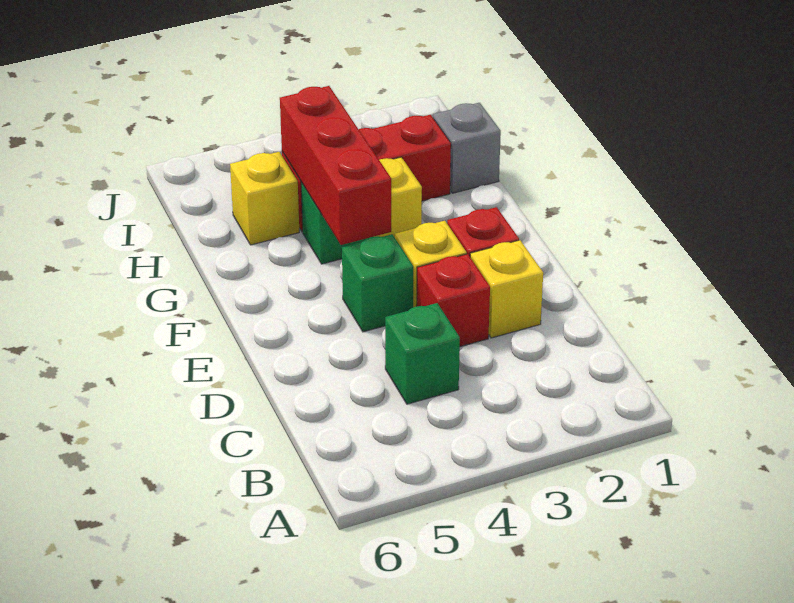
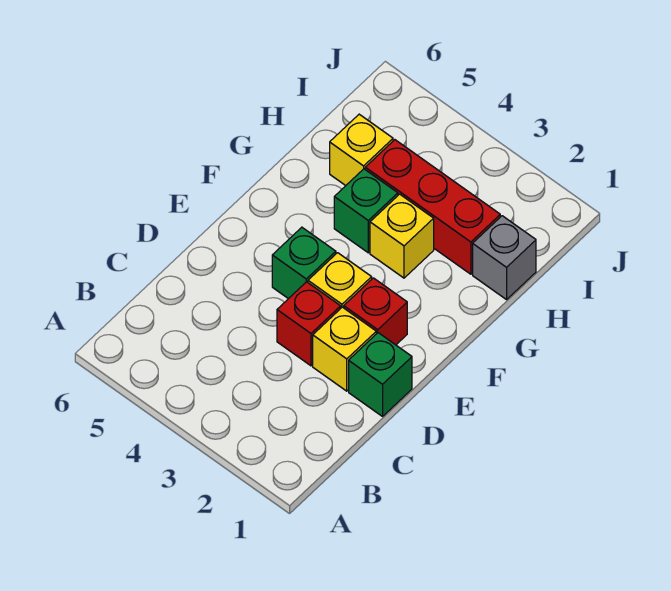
green 1x1 brick [385,303,460,404] -> green 1x1 brick moved to [349,333,412,416]
red 1x3 brick [280,86,391,245] -> none

